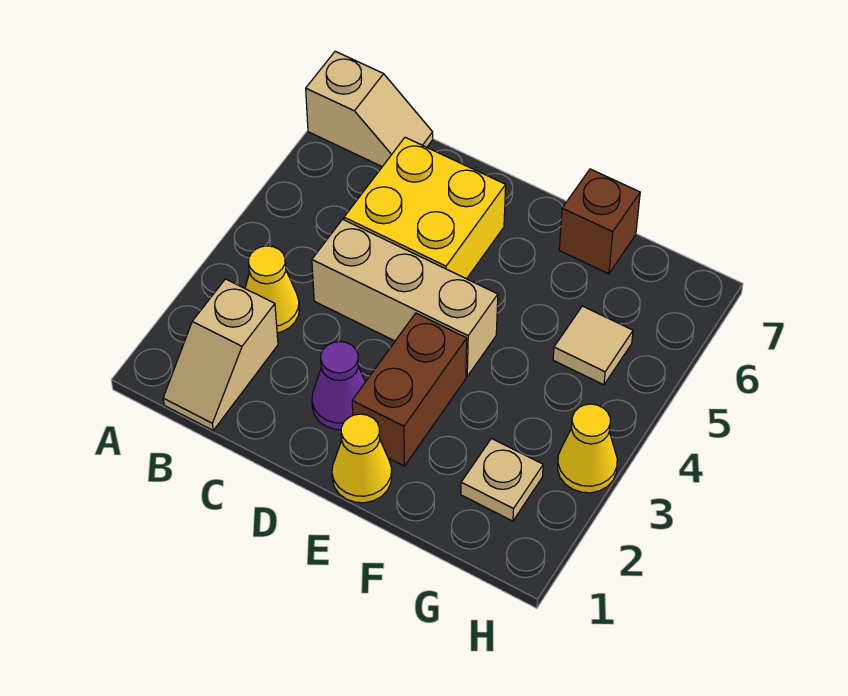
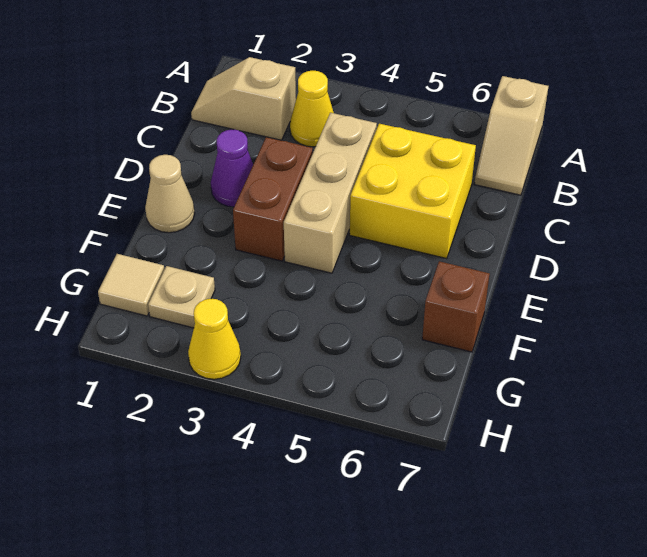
yellow 1x1 cone [332,414,392,503] -> tan 1x1 cone [145,155,195,233]
brown 1x2 brick [352,313,467,466] -> brown 1x2 brick turned to [233,137,313,261]
tan 1x1 tile [553,306,633,385] -> tan 1x1 tile moved to [98,254,164,316]

